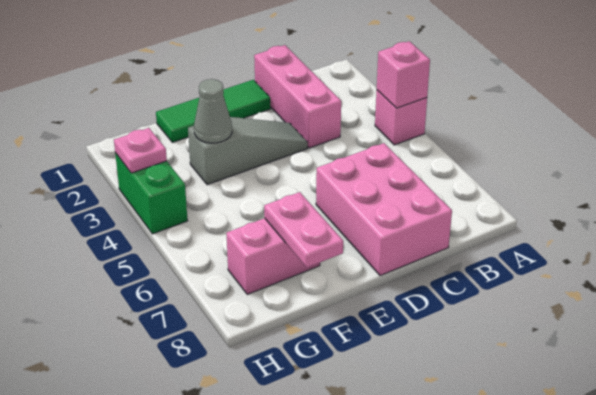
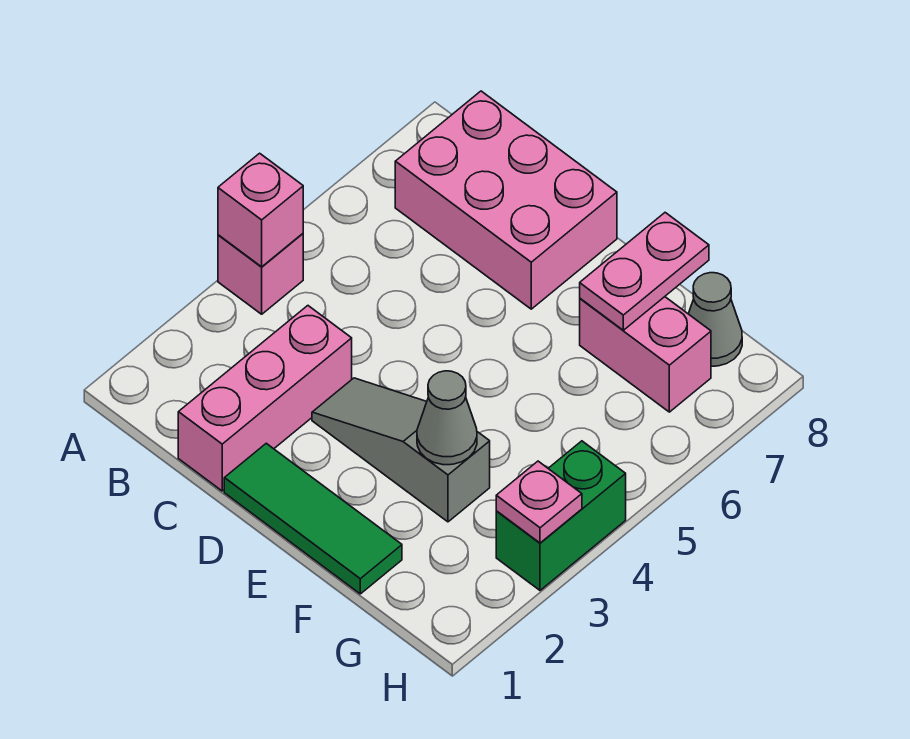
pink 2x3 brick [316,143,452,276] -> pink 2x3 brick turned to [395,91,617,309]
none -> grey 1x1 cone [689,273,742,366]

